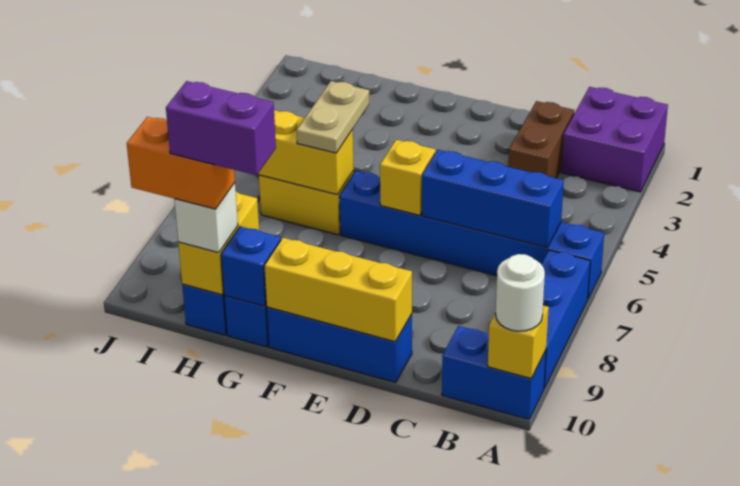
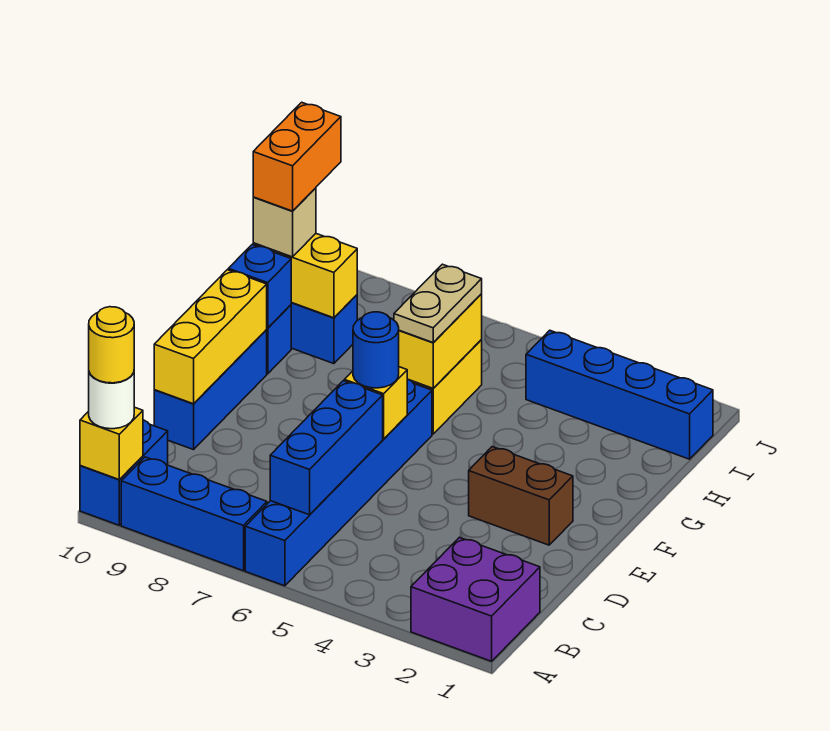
none -> yellow 1x1 round brick [89,307,134,383]
brown 1x2 brick [508,101,574,178] -> brown 1x2 brick moved to [469,447,573,545]
none -> blue 1x1 round brick [353,312,399,388]
tan 1x2 plate [296,81,369,153] -> tan 1x2 plate turned to [394,264,482,343]
purple 1x2 brick [166,81,276,175] -> none
white 1x1 brick [174,183,238,253] -> tan 1x1 brick [253,188,316,257]
none -> blue 1x4 brick [526,330,713,459]

